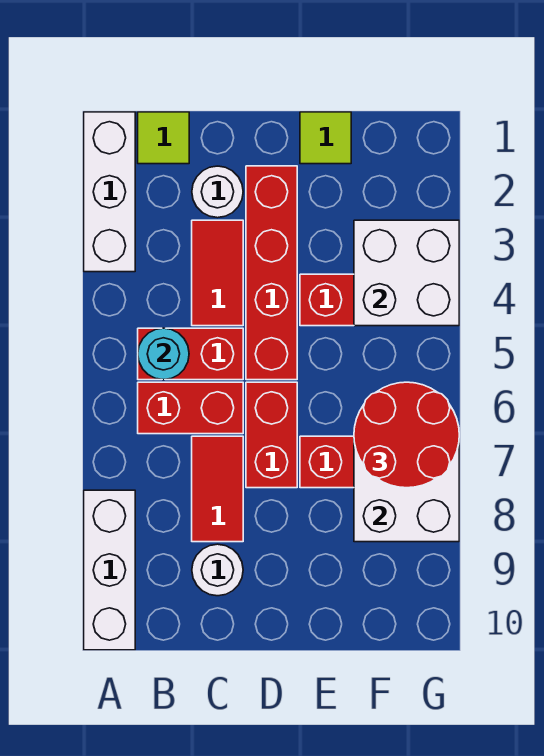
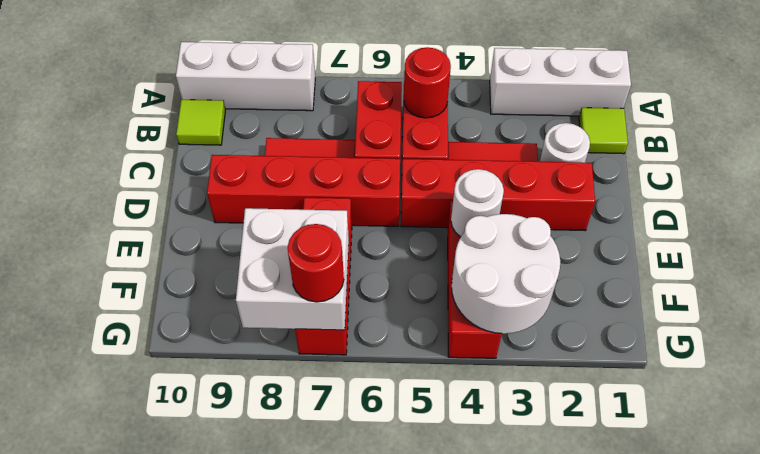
cyan 1x1 round brick [138,328,189,380] -> red 1x1 round brick [404,47,451,118]
white 1x1 round brick [192,544,243,596] -> white 1x1 round brick moved to [451,169,504,237]
red 1x2 brick [246,382,297,488] -> red 1x4 brick [207,155,400,226]
lime 1x1 tile [300,112,351,164] -> lime 1x1 tile moved to [176,100,225,145]
white 2x2 brick [354,220,459,326] -> white 2x2 round brick [452,214,560,334]
red 2x2 round brick [354,382,459,488] -> red 1x1 round brick [288,224,344,302]

